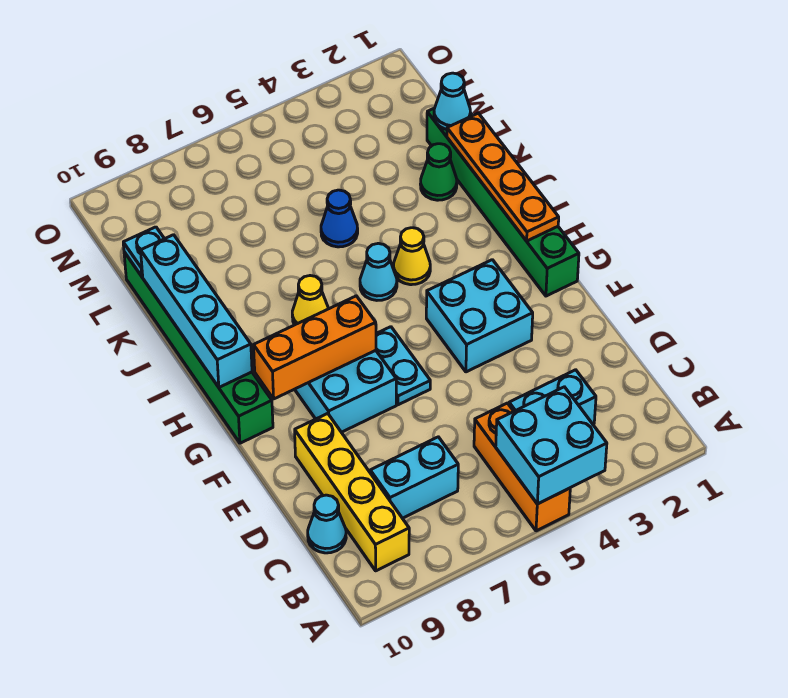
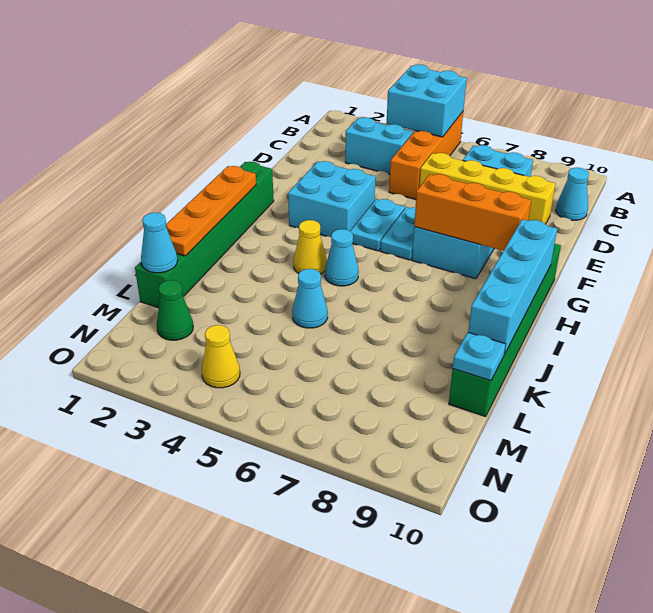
orange 1x3 brick [474,403,570,531] -> orange 1x4 brick [389,112,463,199]
yellow 1x4 brick [295,413,409,571] -> yellow 1x4 brick turned to [419,153,556,224]
none -> cyan 1x2 plate [351,199,405,251]
yellow 1x1 cone [292,276,329,325] -> yellow 1x1 cone moved to [202,325,240,388]
green 1x1 cone [420,144,457,200] -> green 1x1 cone moved to [157,280,193,340]
blue 1x1 cone [321,190,358,247] -> cyan 1x1 cone [292,269,328,328]

